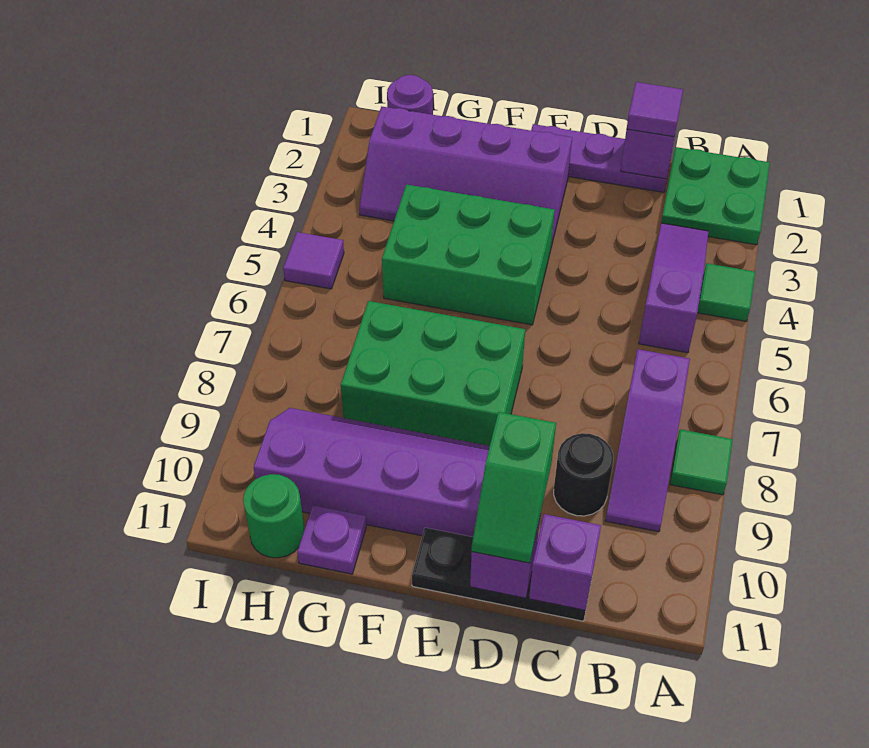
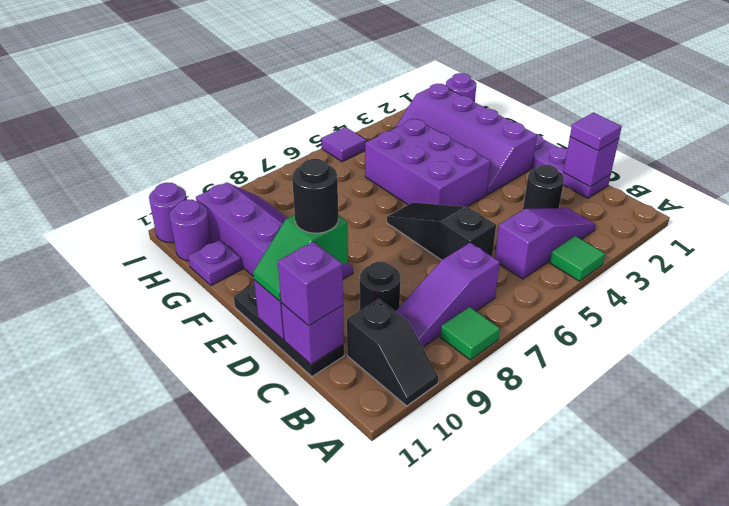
green 2x2 plate [661,147,770,245] -> none
none -> black 1x2 slope [347,299,438,406]
none -> black 1x1 round brick [523,165,564,210]
none -> black 1x3 slope [387,203,496,260]
none -> purple 1x1 brick [278,242,343,326]
none -> black 1x1 round brick [292,159,338,233]
green 2x3 brick [382,185,555,325] -> purple 2x3 brick [365,119,490,207]
green 2x3 brick [341,301,525,446] -> none
green 1x1 round brick [243,474,305,558] -> purple 1x1 round brick [170,200,212,261]
none -> purple 1x1 round brick [149,183,187,243]

